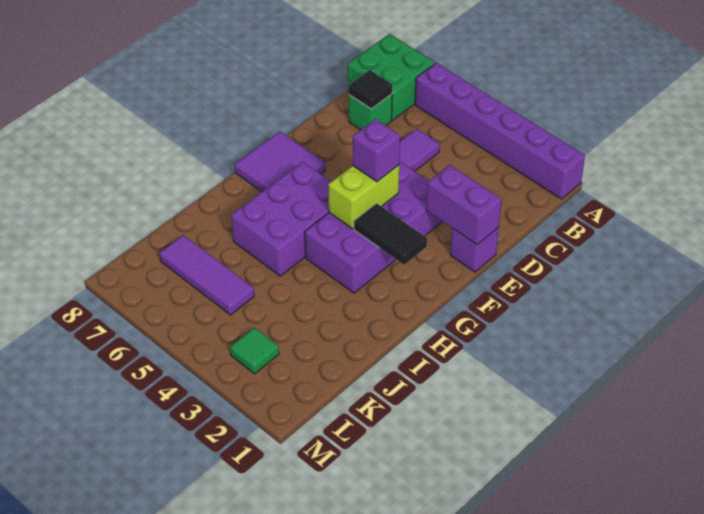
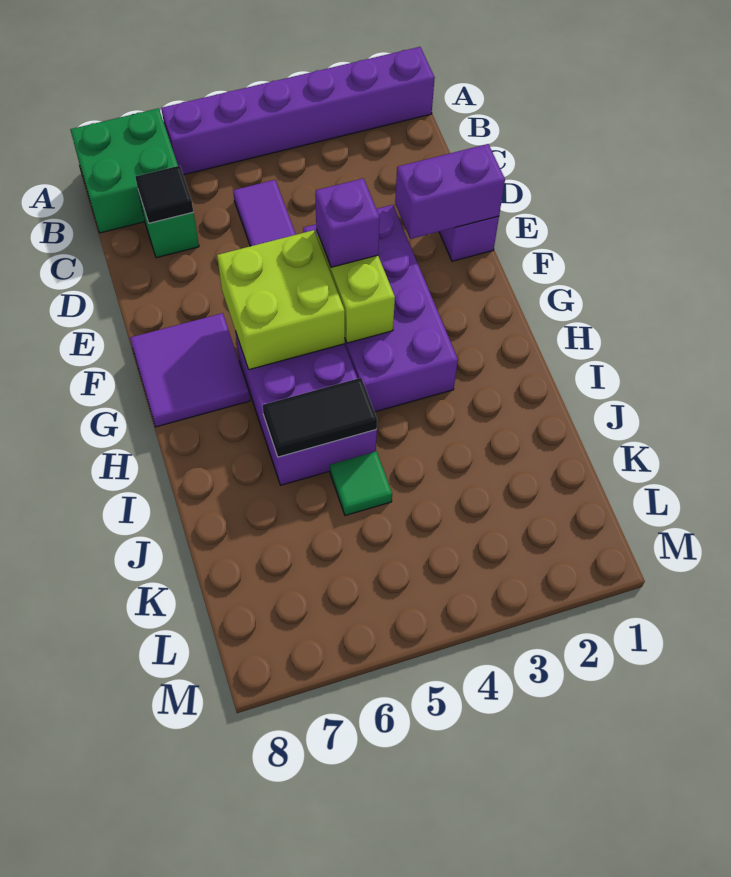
none -> lime 2x2 brick [217,230,345,370]
black 1x2 tile [354,203,427,265] -> black 1x2 tile moved to [263,378,377,457]
purple 1x3 tile [159,235,254,315] -> none
green 1x1 tile [230,328,279,374] -> green 1x1 tile moved to [330,451,392,516]

